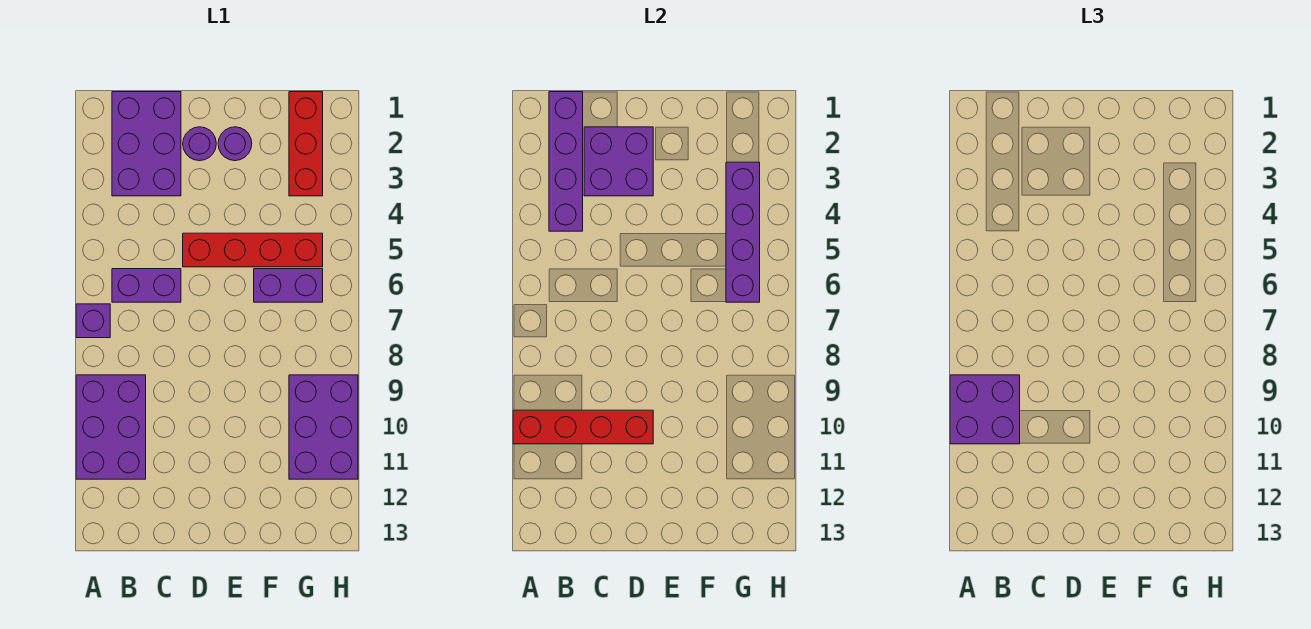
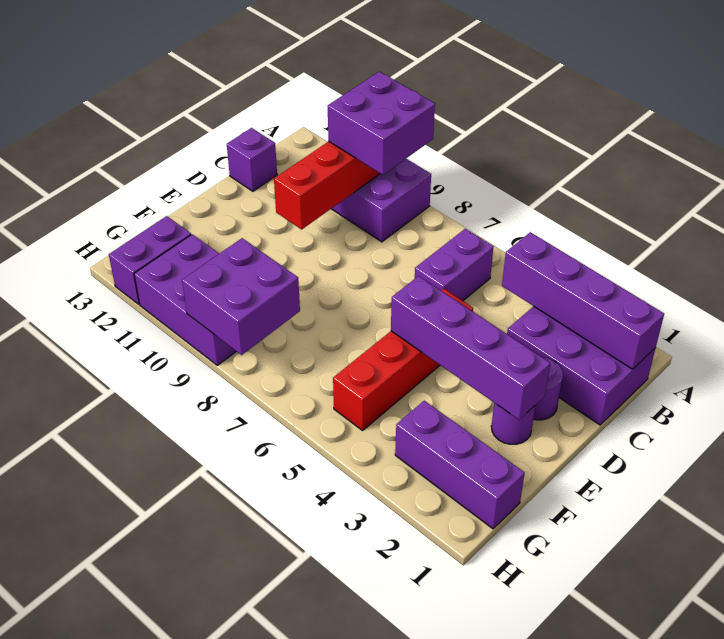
purple 1x1 brick [76,304,110,338] -> purple 1x1 brick moved to [227,128,277,191]
purple 2x2 brick [584,127,653,196] -> purple 2x2 brick moved to [182,238,300,355]
purple 1x2 brick [254,269,323,302] -> purple 1x2 brick moved to [109,216,191,304]
red 1x3 brick [289,92,323,196] -> purple 1x3 brick [395,401,525,529]
purple 1x4 brick [726,162,760,302] -> purple 1x4 brick moved to [391,276,550,420]

